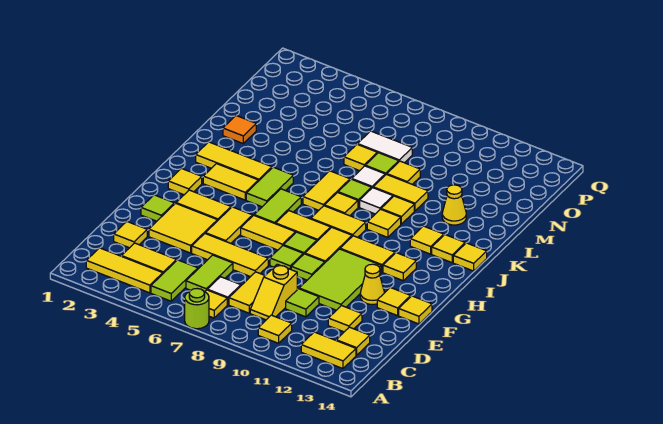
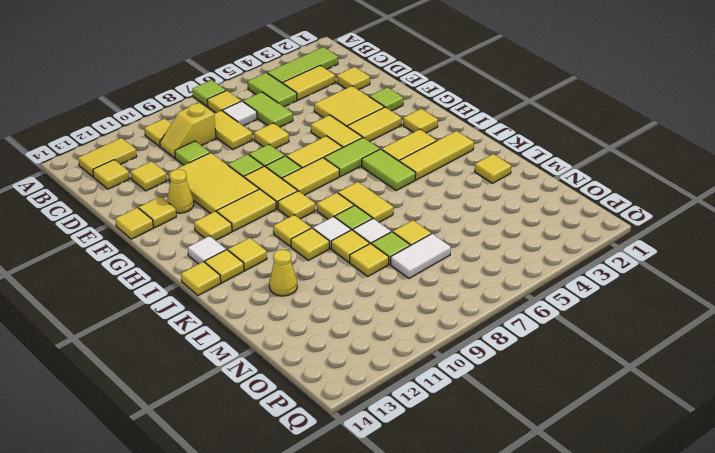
lime 1x1 round brick [185,289,209,329] -> lime 1x1 tile [193,80,226,106]
yellow 1x3 tile [86,248,163,293] -> lime 1x3 tile [267,47,338,83]
yellow 1x2 slope [250,264,297,320] -> yellow 1x2 slope turned to [160,103,216,158]
yellow 1x3 tile [192,234,268,277] -> yellow 1x1 tile [254,123,289,149]
lime 2x3 tile [299,249,381,310] -> yellow 2x3 tile [168,153,259,214]
lime 1x2 tile [254,189,301,224] -> lime 1x2 tile turned to [324,138,380,177]
yellow 1x2 tile [311,206,366,237] -> yellow 1x1 tile [278,191,315,219]
none -> white 1x1 tile [188,236,226,264]
orange 1x1 tile [223,115,256,143] -> yellow 1x1 tile [475,154,511,183]
yellow 1x2 tile [373,174,428,211] -> yellow 1x1 tile [331,230,370,262]

